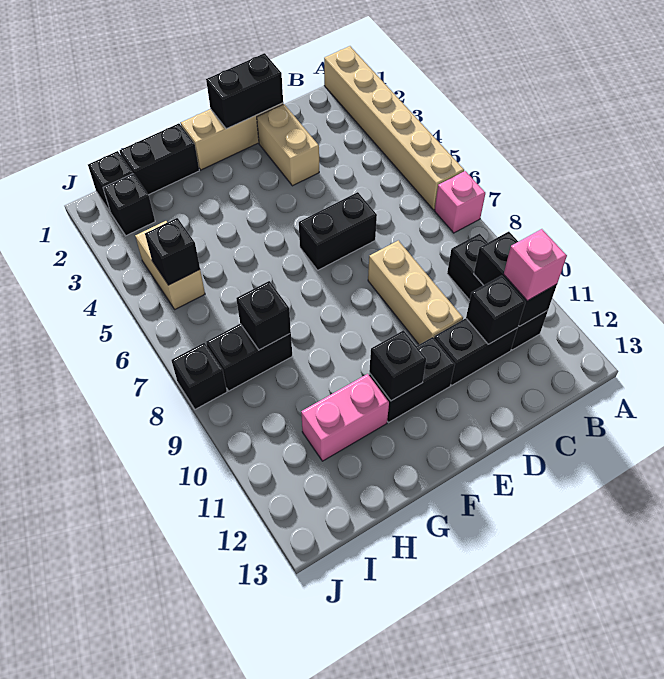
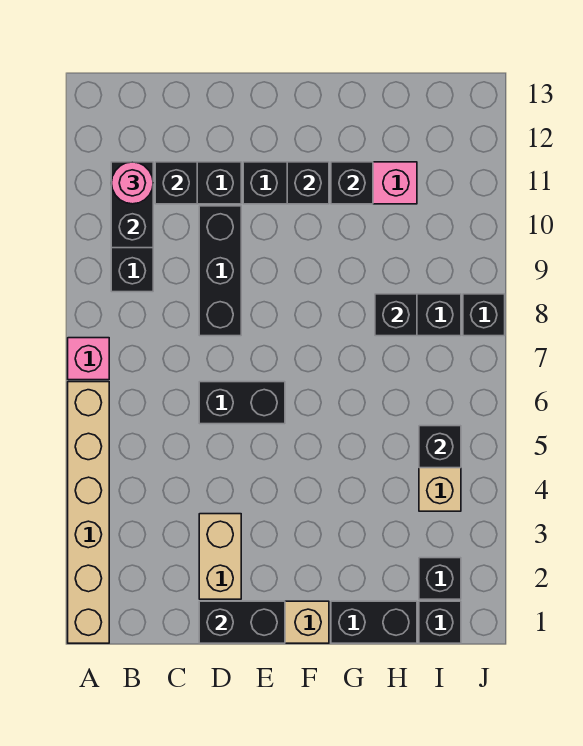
pink 1x1 brick [504,229,567,301] -> pink 1x1 round brick [111,162,153,204]
tan 1x3 brick [368,240,463,344] -> black 1x3 brick [199,206,241,336]
none -> black 1x1 brick [331,162,373,204]

